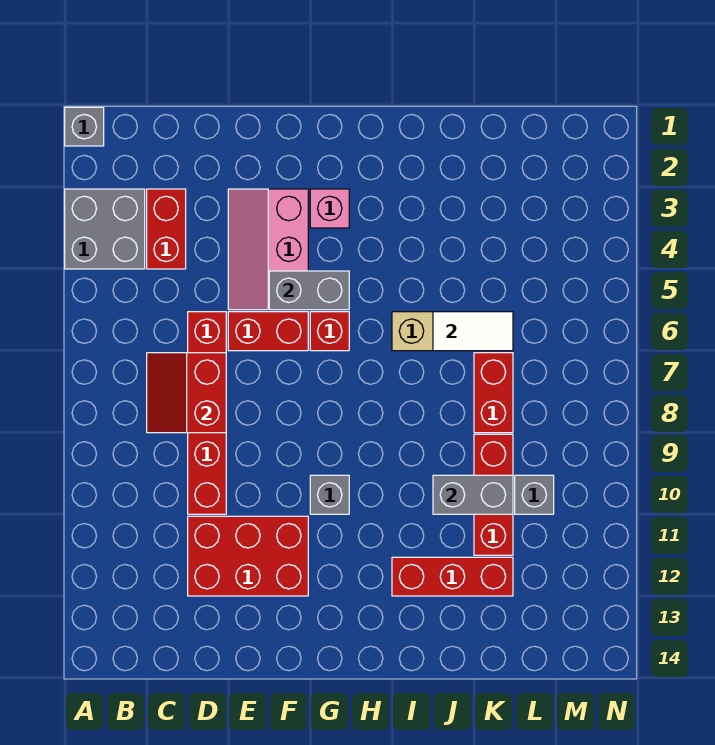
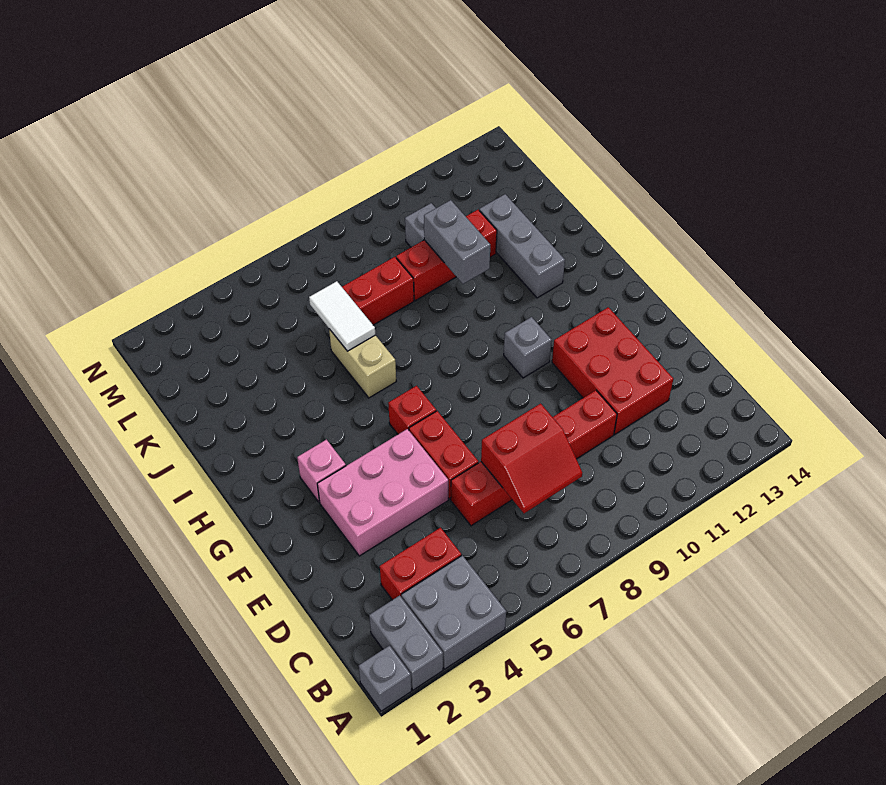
pink 2x3 slope [228,189,308,310] -> pink 2x3 brick [317,429,448,556]
grey 1x2 brick [269,271,349,310] -> grey 1x2 brick moved to [369,596,443,690]
red 1x3 brick [392,557,513,596] -> grey 1x3 brick [479,194,565,298]

